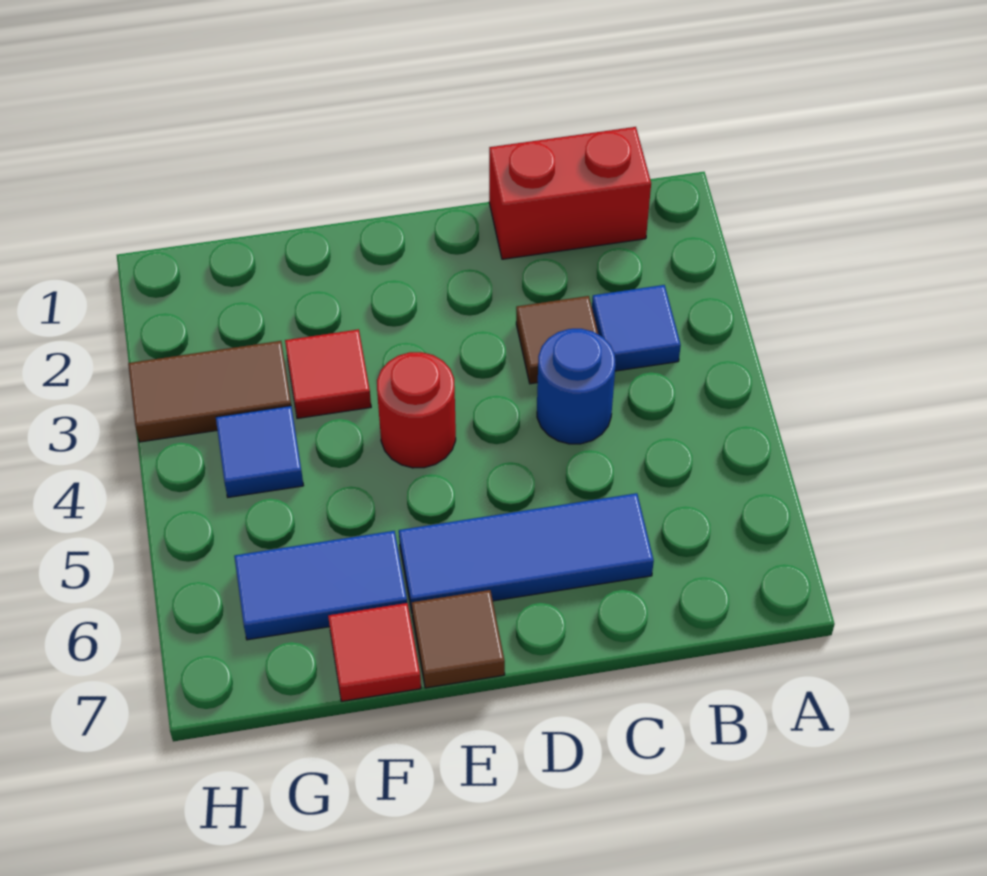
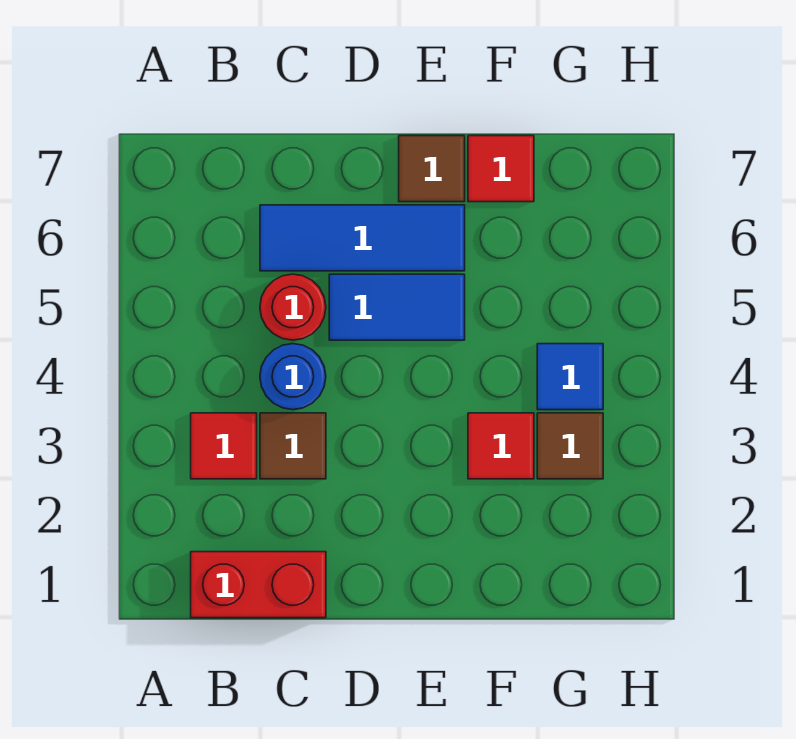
blue 1x1 tile [592,285,681,371] -> red 1x1 tile [191,413,257,479]
red 1x1 round brick [377,352,456,468] -> red 1x1 round brick moved to [260,274,326,340]
blue 1x2 tile [234,531,407,640] -> blue 1x2 tile moved to [329,274,465,340]
brown 1x2 tile [128,341,291,442] -> brown 1x1 tile [537,413,603,479]

